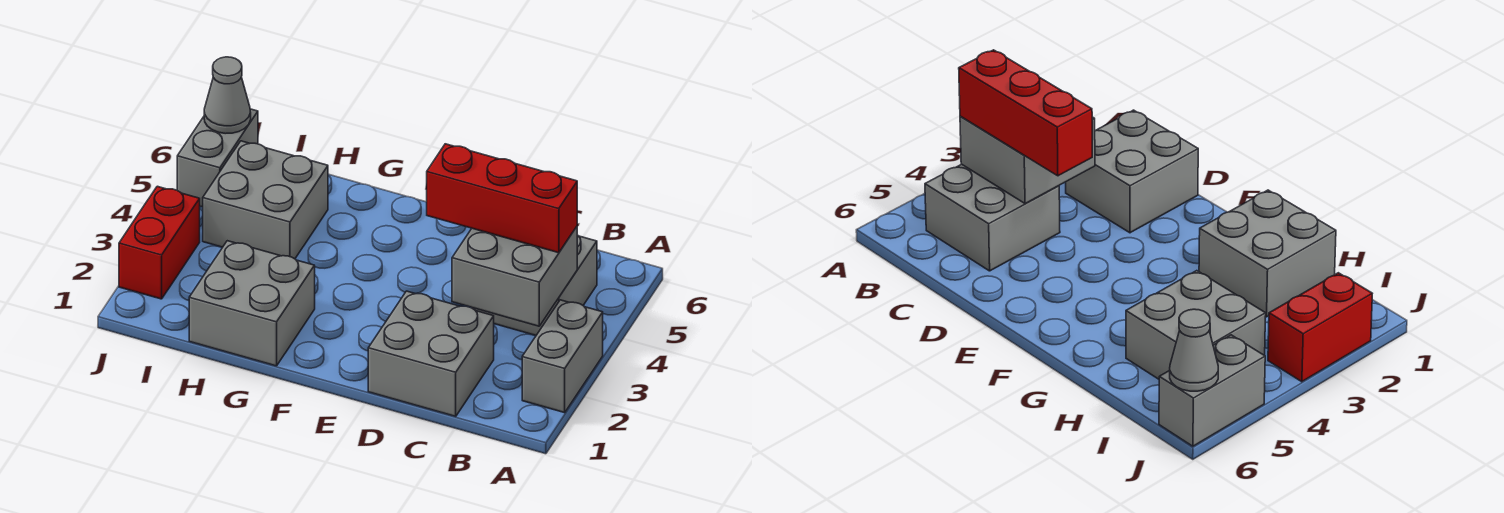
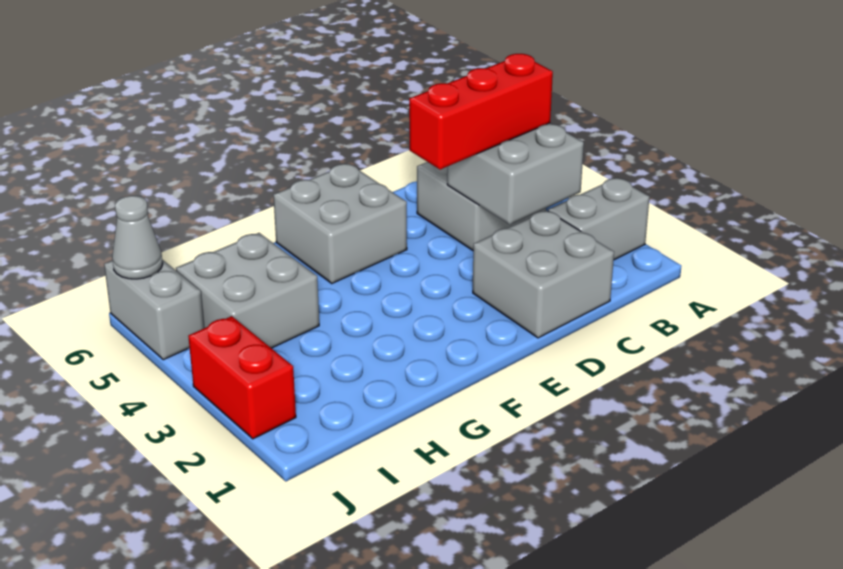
grey 1x2 brick [522,300,603,413] -> grey 1x2 brick turned to [548,178,649,260]
grey 2x2 brick [189,241,315,366] -> grey 2x2 brick moved to [273,164,407,283]

